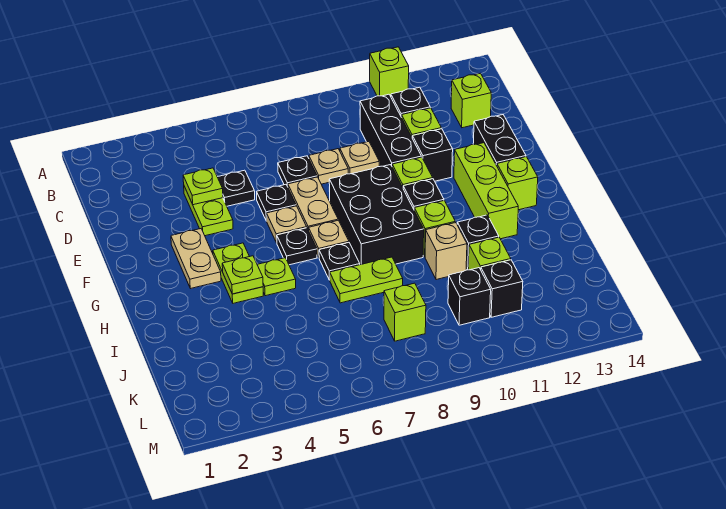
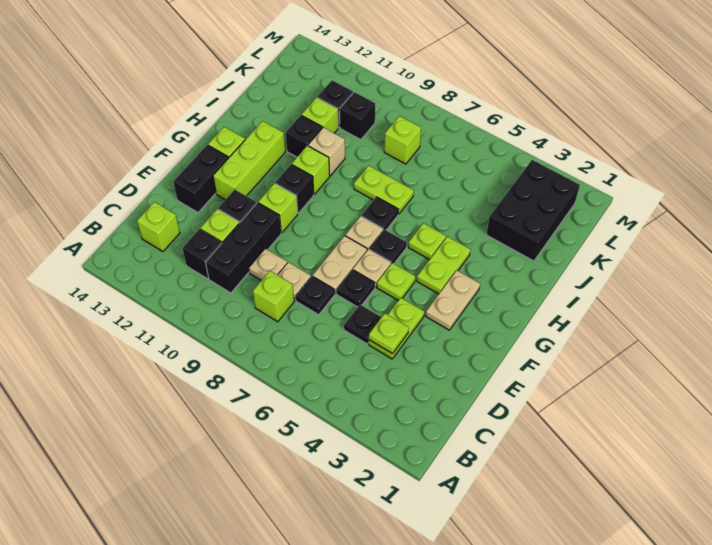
lime 1x1 brick [370,47,409,96] -> lime 1x1 brick moved to [253,271,294,322]
black 2x3 brick [329,165,424,265] -> black 2x3 brick moved to [486,160,580,261]
lime 1x1 plate [222,256,263,294] -> lime 1x1 plate moved to [377,263,415,301]

